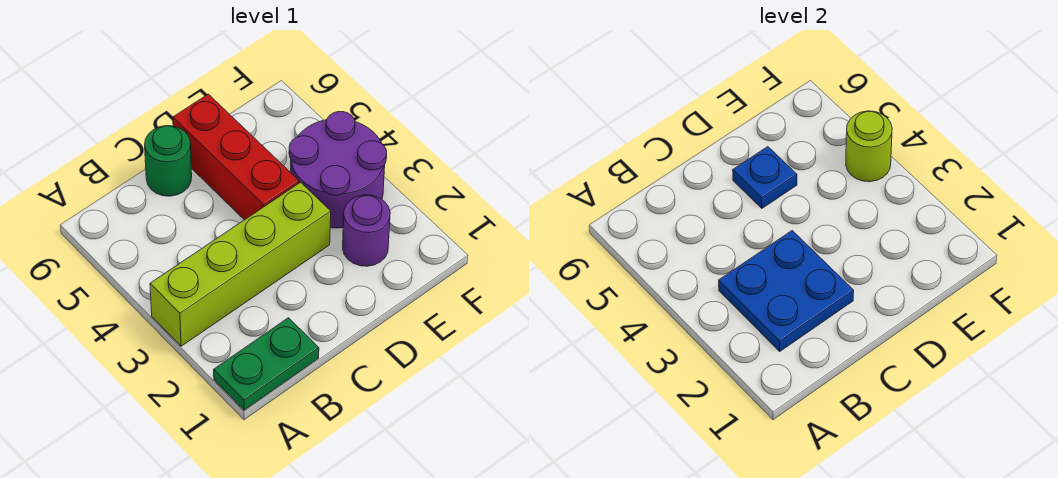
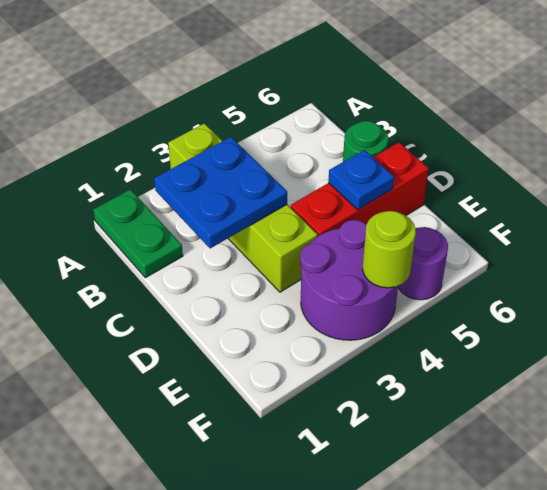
purple 1x1 round brick [343,195,390,266] -> purple 1x1 round brick moved to [398,227,448,300]

